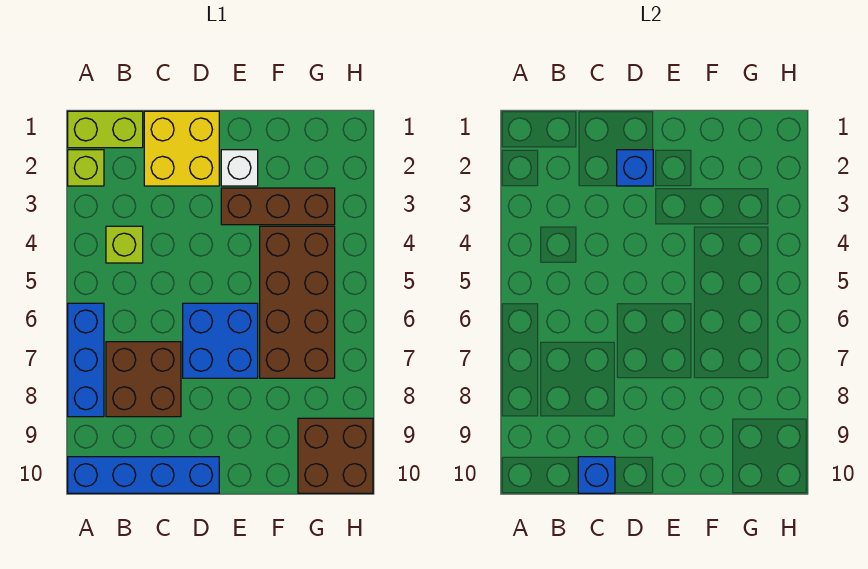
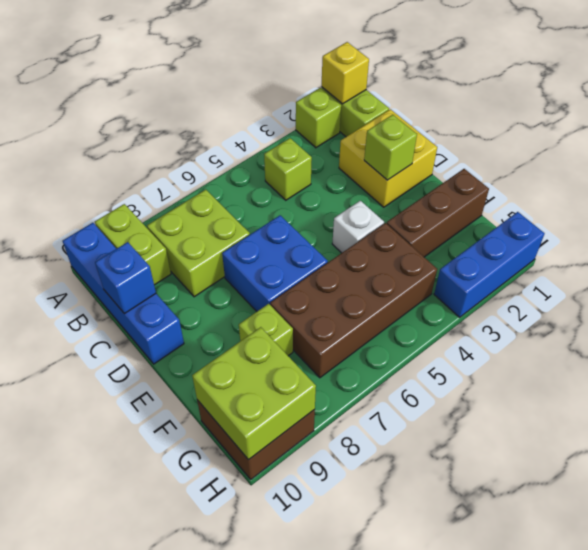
none -> yellow 1x1 brick [321,42,369,104]
blue 1x3 brick [68,303,104,417] -> blue 1x3 brick moved to [434,212,544,317]
none -> lime 1x2 brick [95,204,171,285]
brown 2x2 brick [106,342,181,417] -> lime 2x2 brick [147,190,250,297]
blue 1x1 brick [617,150,653,186] -> lime 1x1 brick [364,115,417,180]
white 1x1 brick [221,150,258,186] -> white 1x1 brick moved to [332,201,384,253]
brown 1x3 brick [221,188,335,225] -> brown 1x3 brick turned to [387,169,489,257]
none -> lime 1x1 brick [239,304,293,356]
none -> lime 2x2 brick [192,327,316,460]

